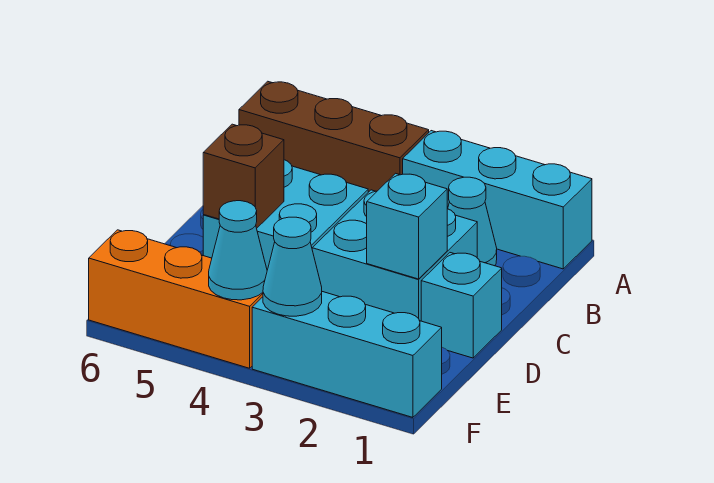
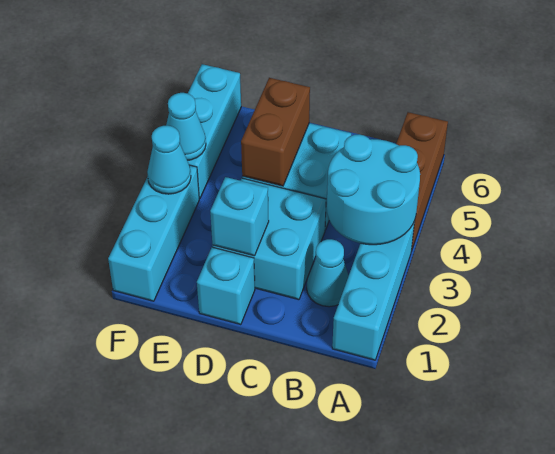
none -> cyan 2x2 round brick [327,134,420,245]
brown 1x1 brick [203,124,284,228] -> brown 1x2 brick [241,78,310,186]
orange 1x3 brick [89,230,263,368] -> cyan 1x3 brick [187,64,241,199]

